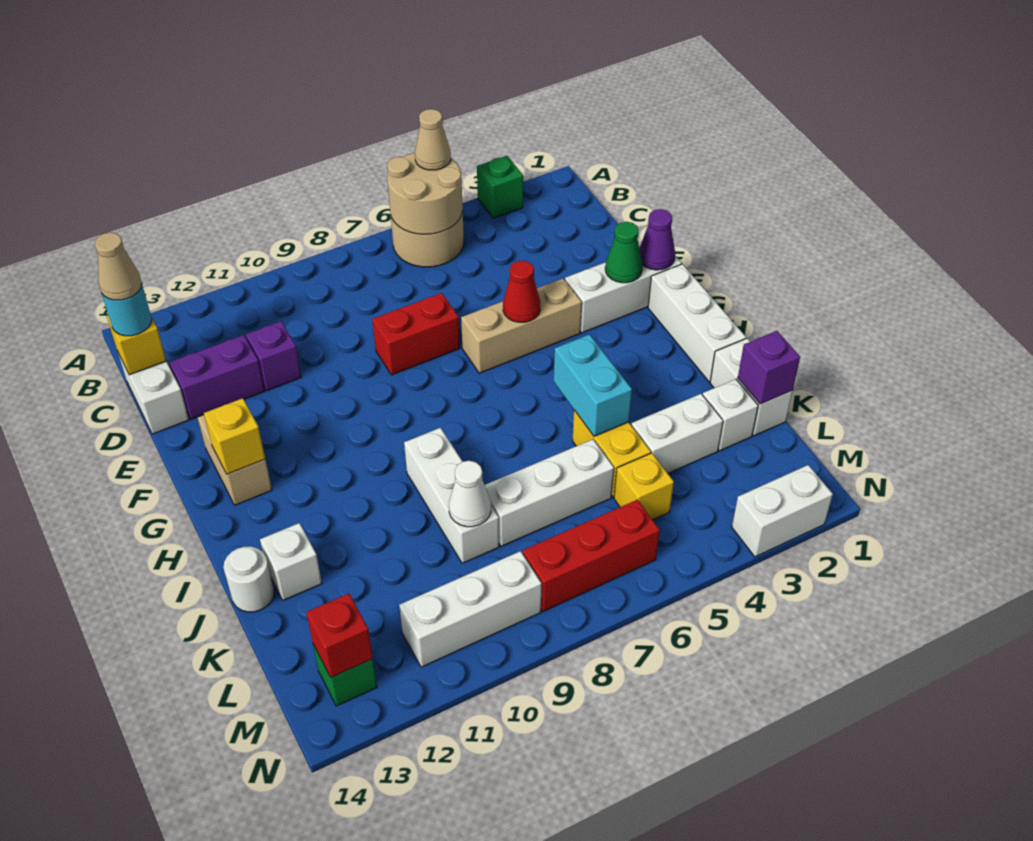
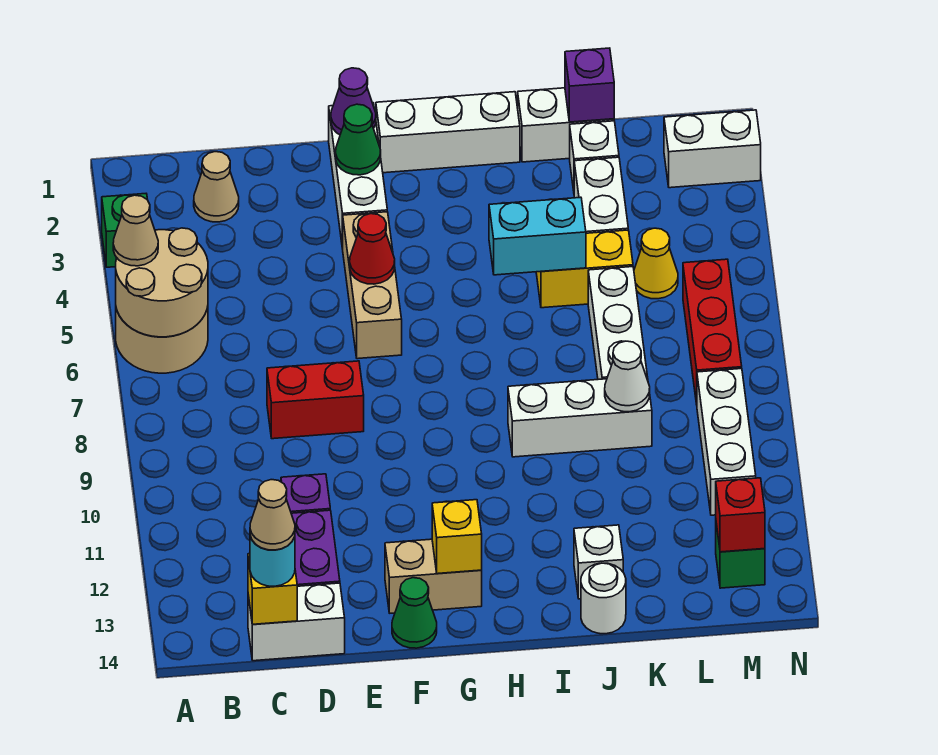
none -> tan 1x1 cone [194,152,239,222]
red 1x2 brick [372,293,460,375] -> red 1x2 brick turned to [267,361,364,439]
none -> green 1x1 cone [392,578,437,648]
yellow 1x1 brick [614,453,674,520] -> yellow 1x1 cone [634,228,678,299]
white 1x2 brick [732,465,833,557] -> white 1x2 brick turned to [664,110,761,188]

